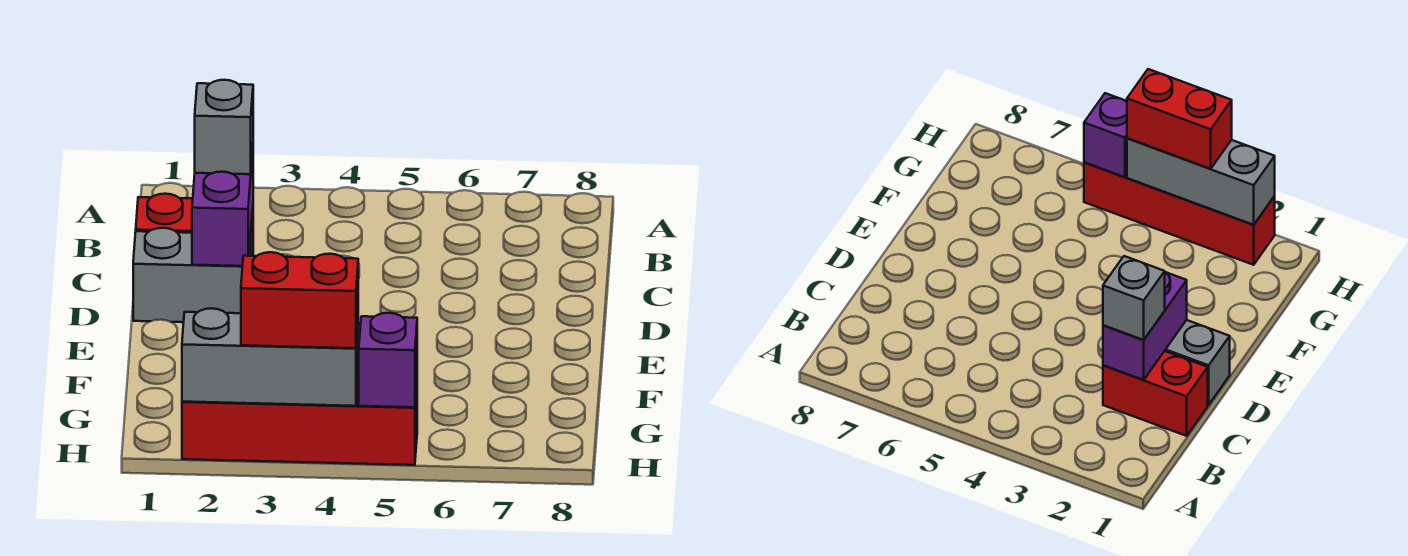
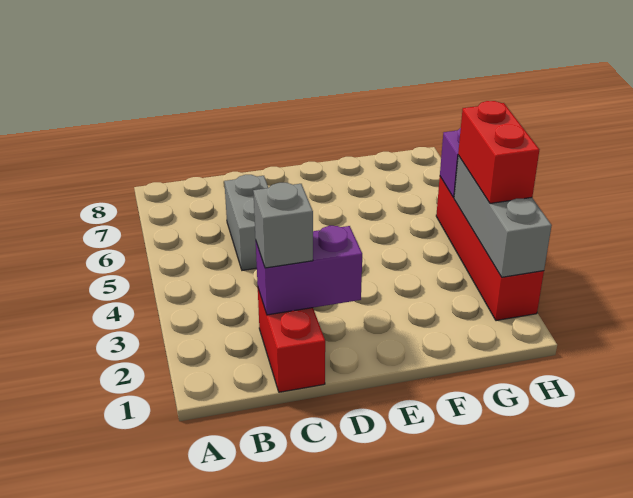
grey 1x2 brick [133,228,251,322] -> grey 1x2 brick moved to [224,175,268,270]

